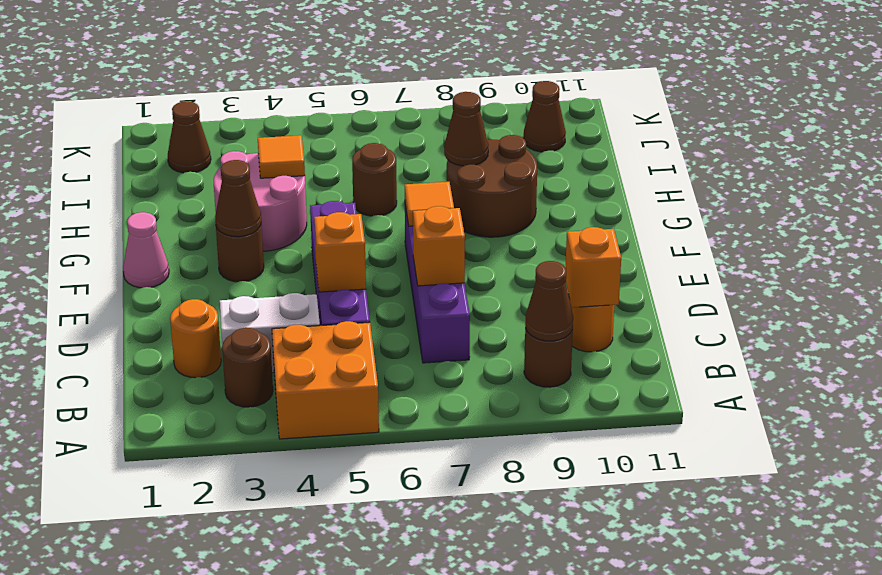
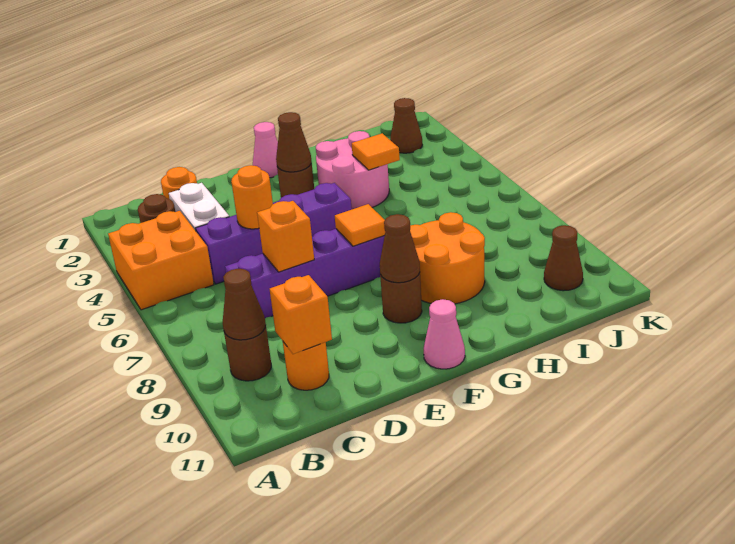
orange 1x1 brick [314,212,366,292] -> orange 1x1 round brick [231,165,273,229]
none -> pink 1x1 cone [424,299,465,369]
brown 2x2 round brick [447,135,537,237] -> orange 2x2 round brick [410,212,485,304]
brown 1x1 round brick [352,143,397,216] -> brown 1x1 round brick moved to [380,273,422,323]
brown 1x1 cone [444,92,488,166] -> brown 1x1 cone moved to [380,214,420,283]

